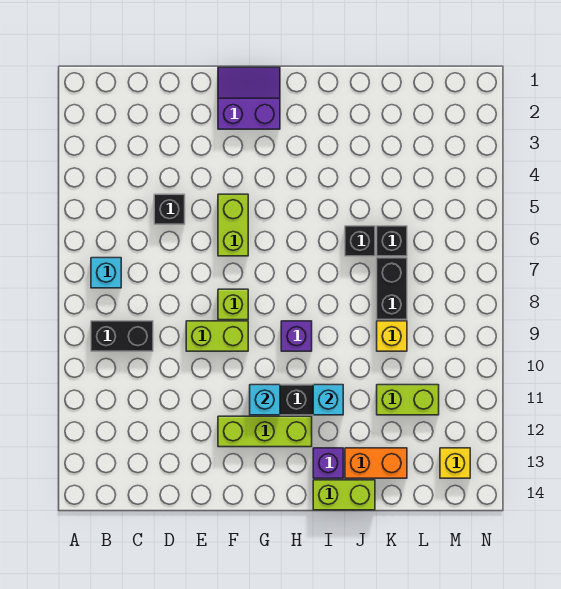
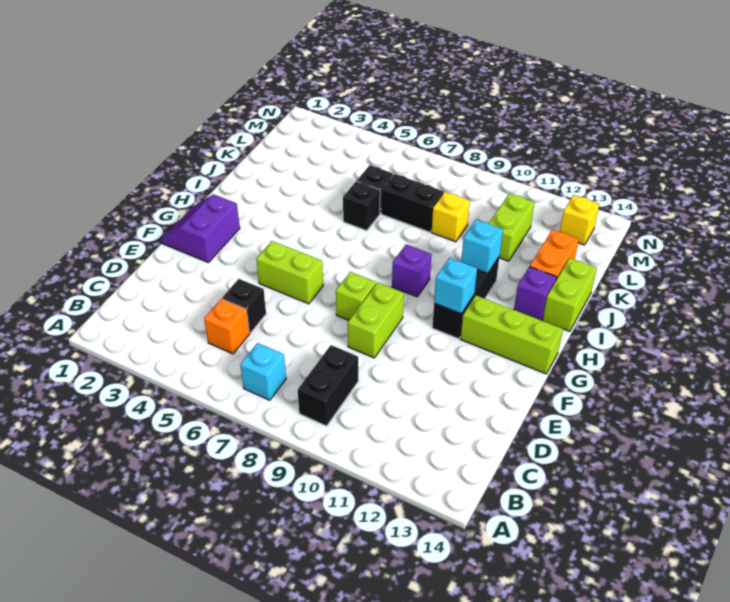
none -> orange 1x1 brick [204,299,250,354]
lime 1x3 brick [218,416,312,447] -> lime 1x3 brick turned to [461,295,563,374]

